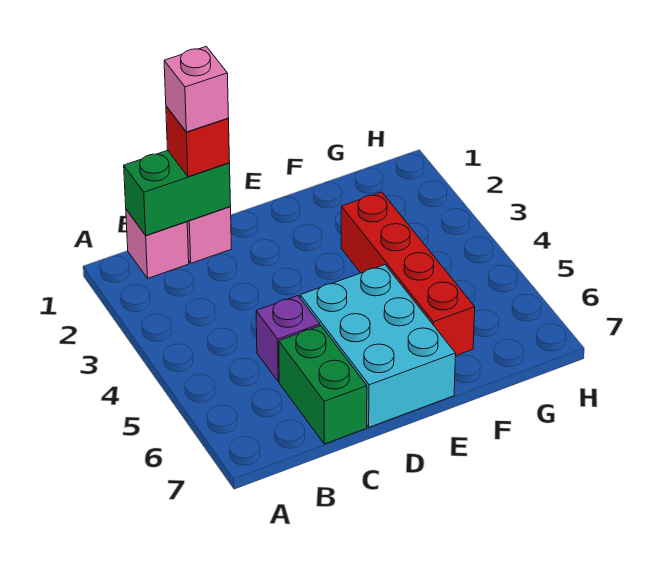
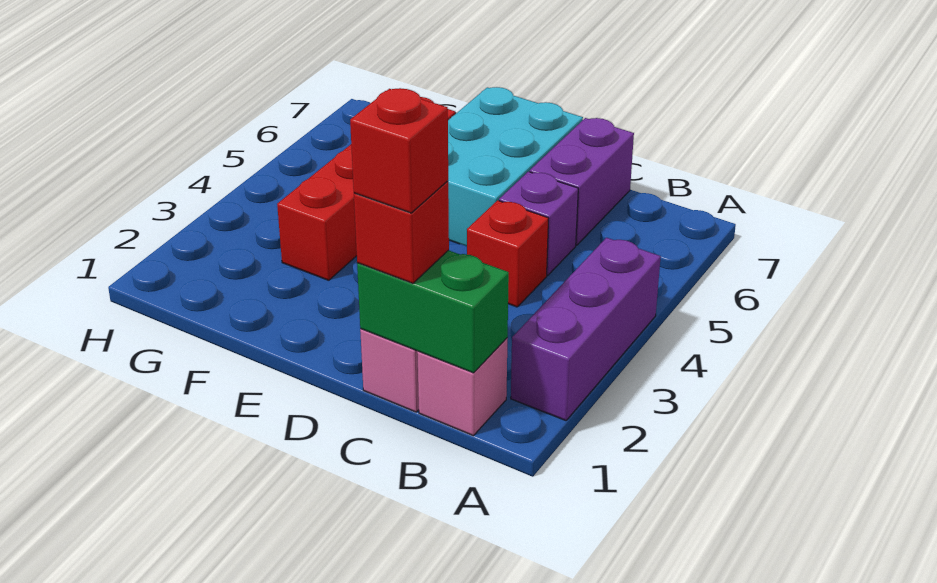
none -> purple 1x3 brick [511,238,661,421]
pink 1x1 brick [164,47,229,132] -> red 1x1 brick [350,88,448,213]
none -> red 1x1 brick [467,200,549,307]
green 1x2 brick [279,326,367,444] -> purple 1x2 brick [530,118,634,245]

